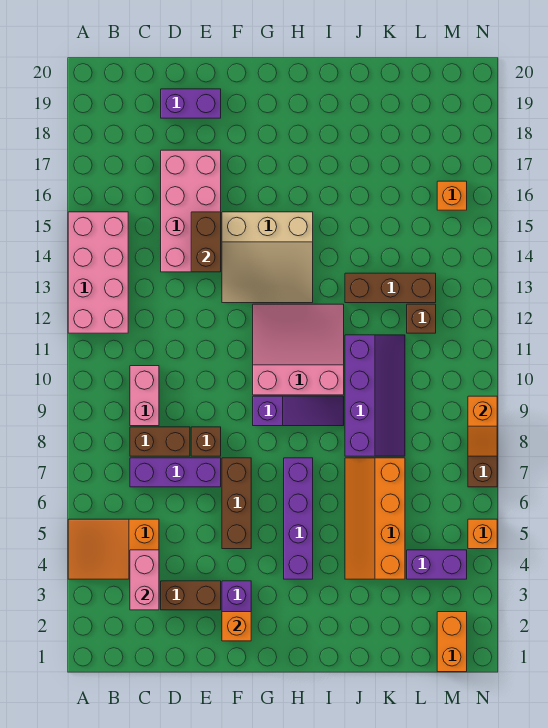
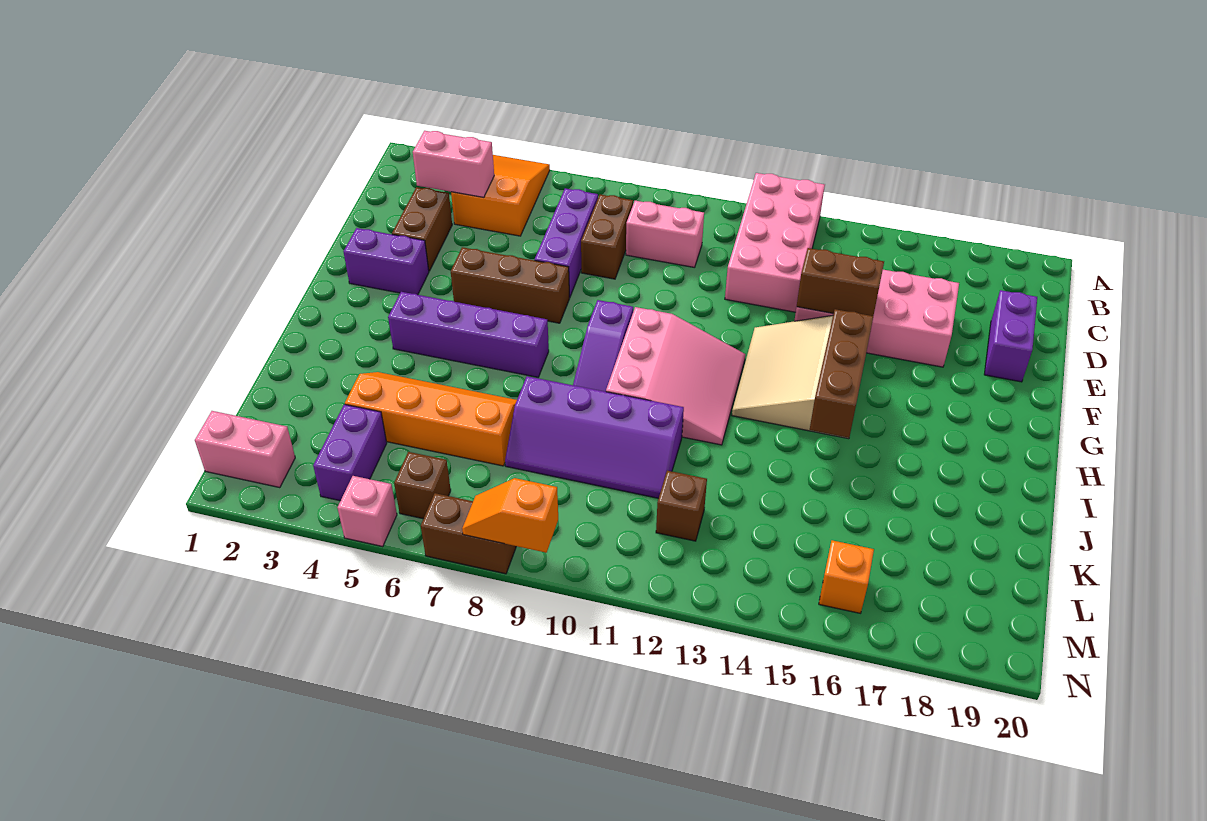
pink 2x4 brick [68,212,128,333] -> pink 2x4 brick turned to [725,173,825,312]
brown 1x1 brick [191,427,221,456] -> brown 1x1 brick moved to [394,452,451,519]
orange 1x1 brick [222,612,251,641] -> none
brown 1x3 brick [345,273,436,303] -> brown 1x3 brick moved to [810,309,873,438]
orange 1x2 brick [437,612,467,672] -> pink 1x2 brick [195,411,295,488]
orange 1x1 brick [468,519,497,549] -> pink 1x1 brick [338,476,397,547]

